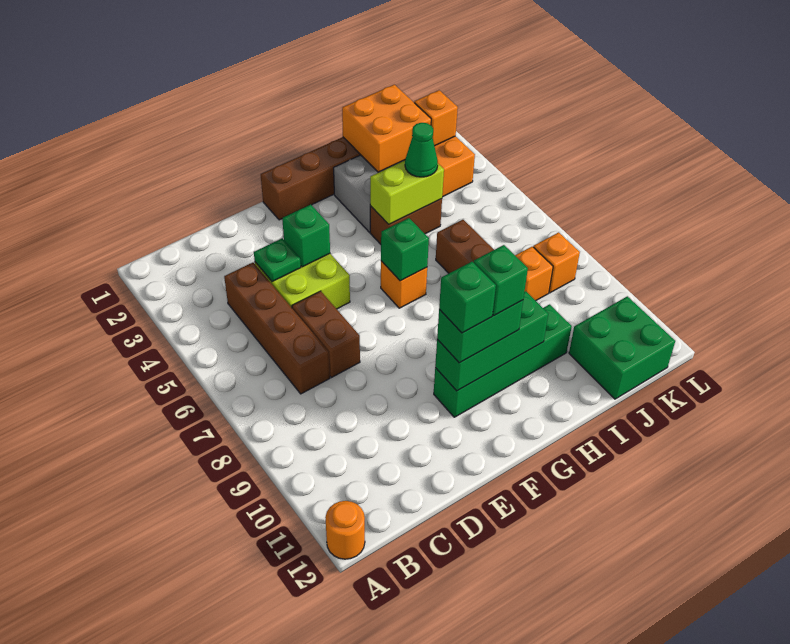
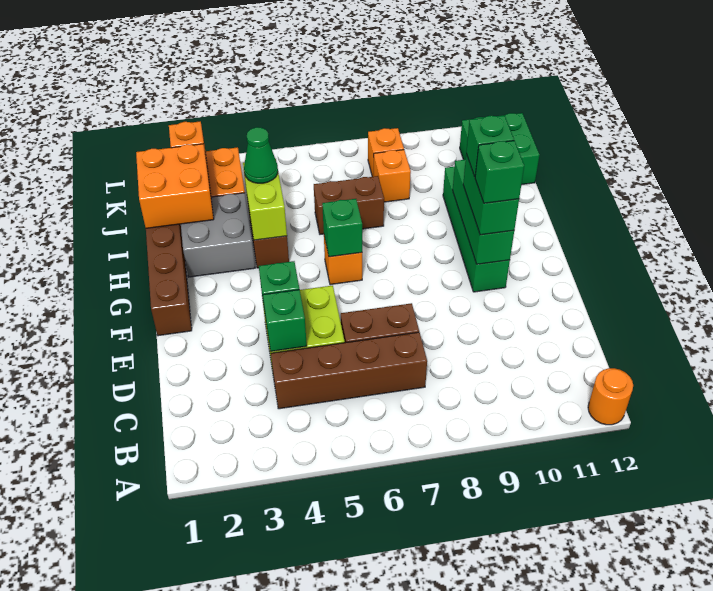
green 1x1 plate [254,238,301,282] -> green 1x1 brick [263,290,307,351]

